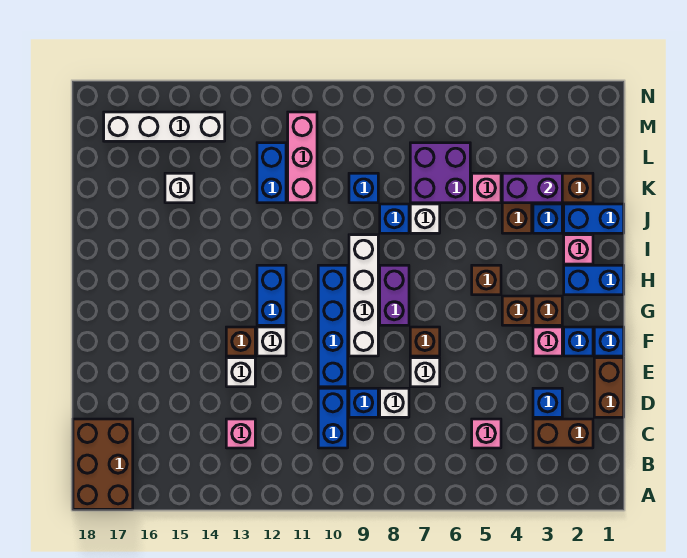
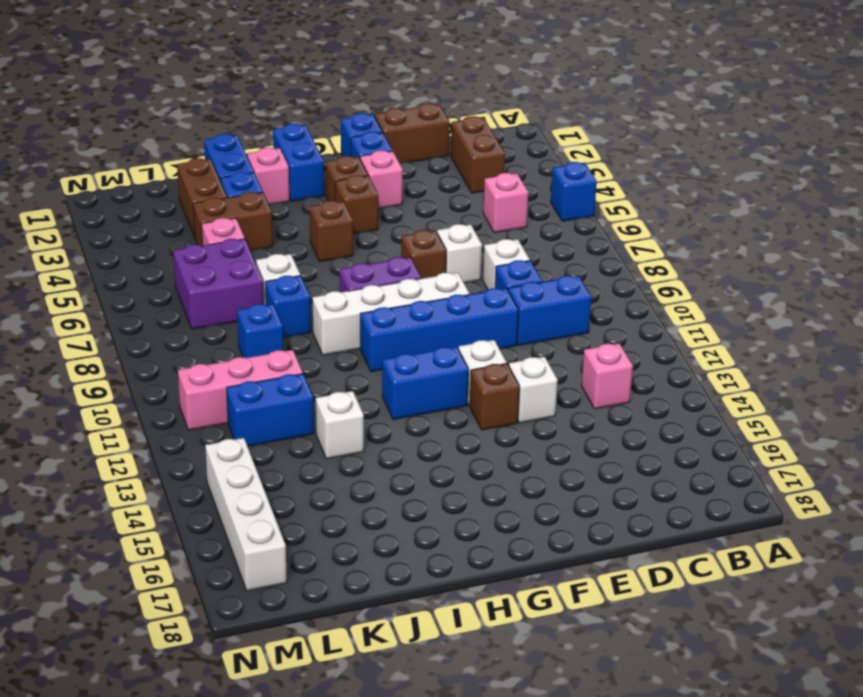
brown 2x3 brick [73,419,133,509] -> none
blue 1x1 brick [533,388,562,417] -> blue 1x1 brick moved to [551,162,597,221]
purple 1x2 brick [502,173,562,203] -> none
white 1x1 brick [165,173,194,203] -> white 1x1 brick moved to [316,391,364,459]

